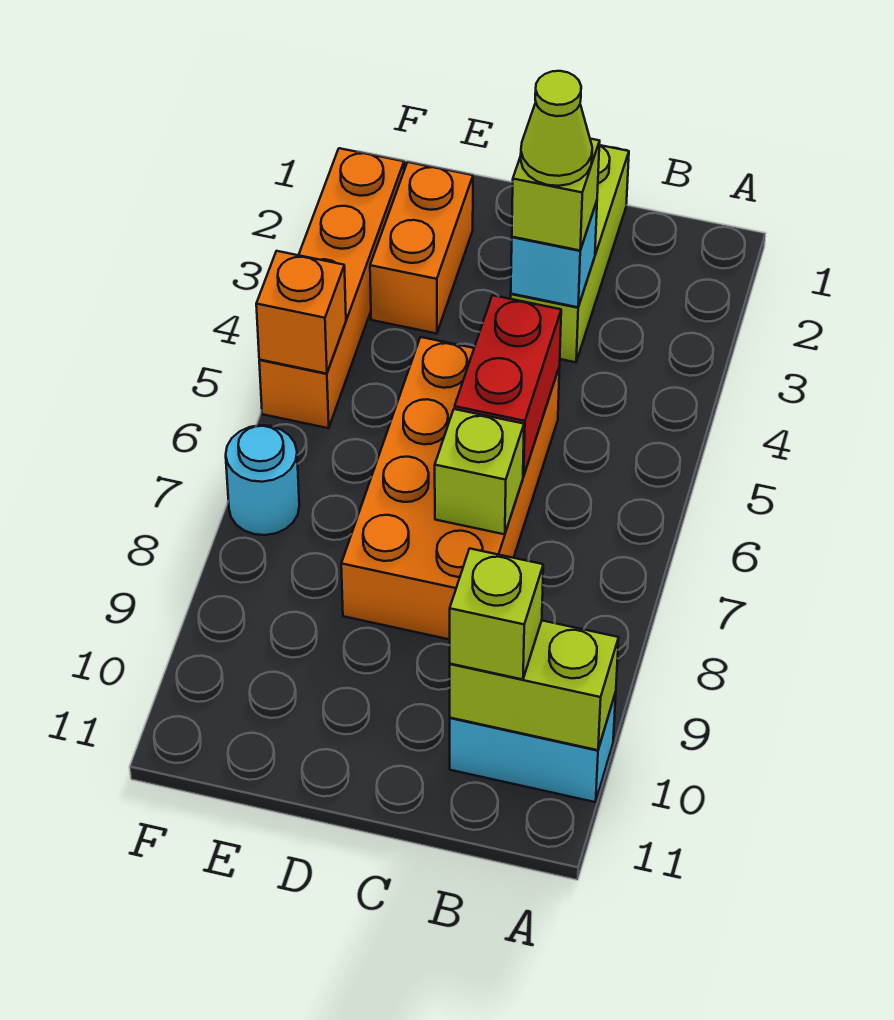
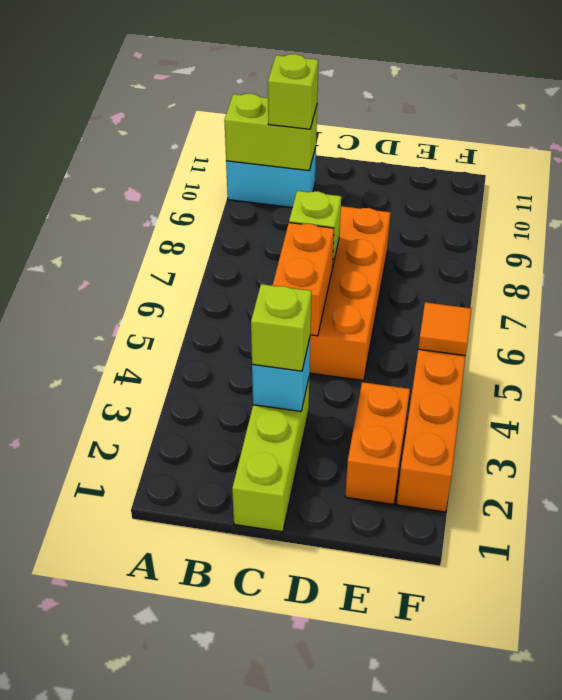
lime 1x1 cone [521,71,592,186] -> none
red 1x2 brick [455,295,561,476] -> orange 1x2 brick [272,223,334,336]
orange 1x1 brick [256,251,346,374] -> orange 1x1 tile [418,302,471,356]
cyan 1x1 round brick [226,425,299,535] -> none

